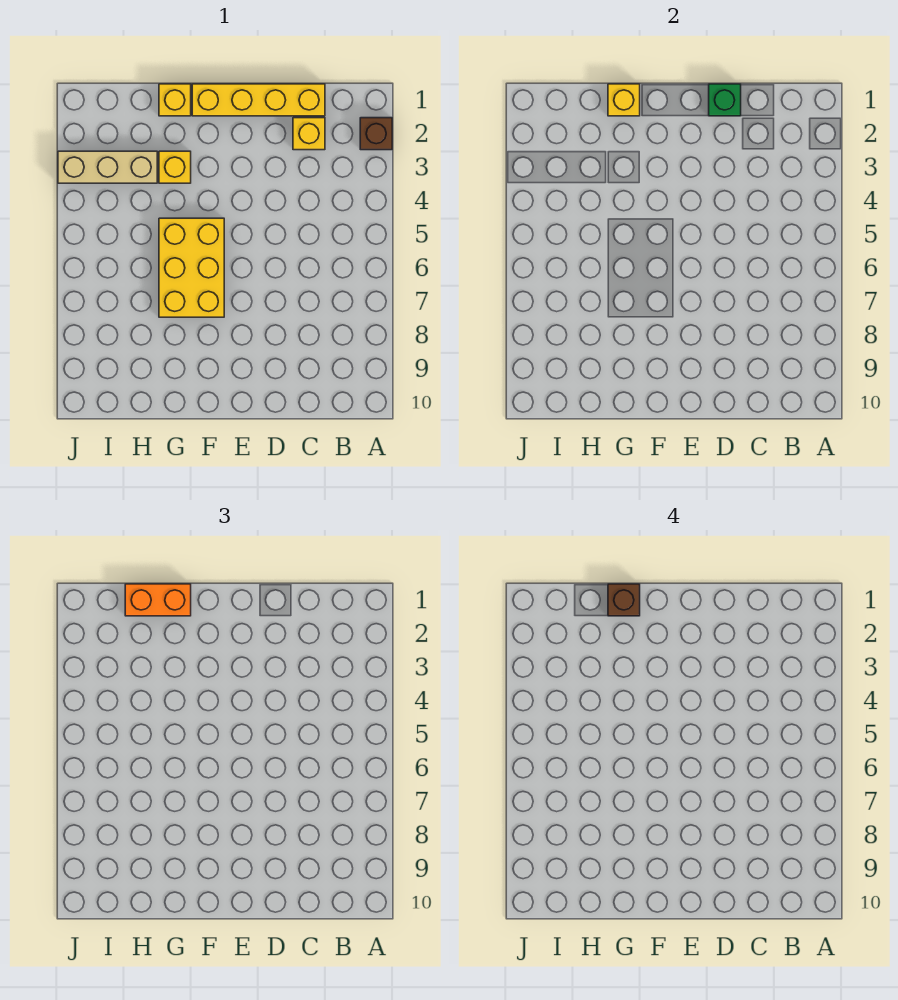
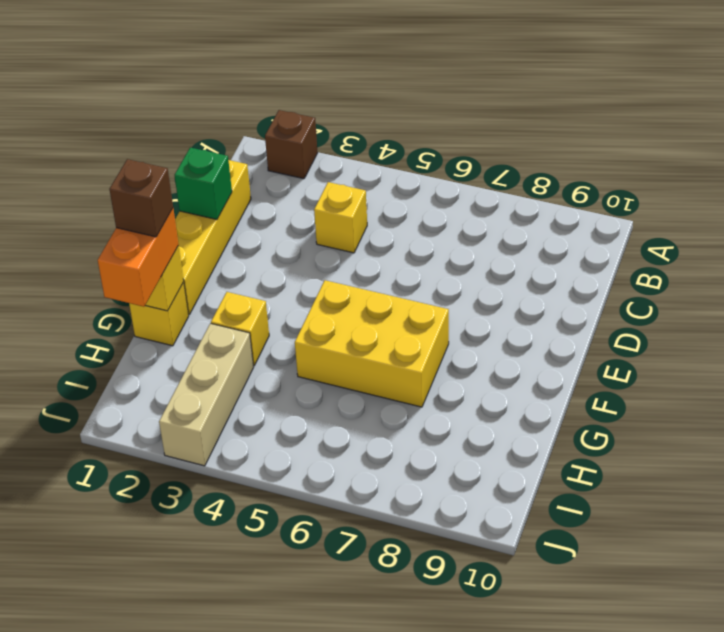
yellow 1x1 brick [293,118,325,150] -> yellow 1x1 brick moved to [314,182,367,253]

